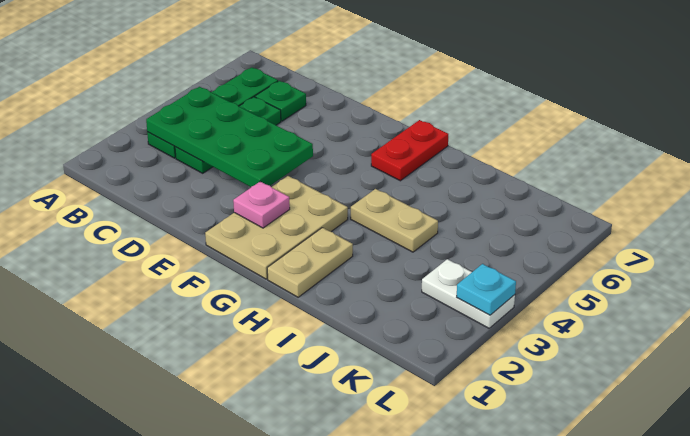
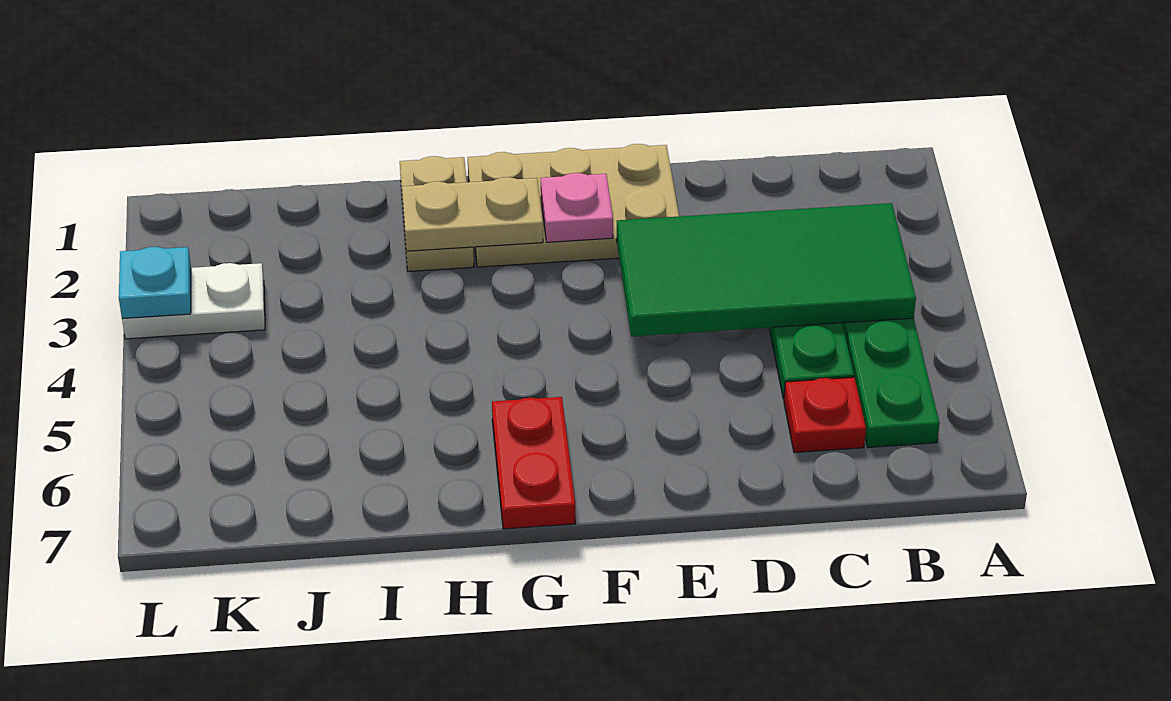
green 2x4 plate [146,87,313,187] -> green 2x4 tile [617,203,916,337]
green 1x1 plate [255,81,306,121] -> red 1x1 plate [784,377,866,453]
tan 2x3 plate [205,176,348,279] -> tan 2x3 plate turned to [468,144,679,267]
tan 1x2 plate [351,189,438,252] -> tan 1x2 plate moved to [402,177,543,251]

